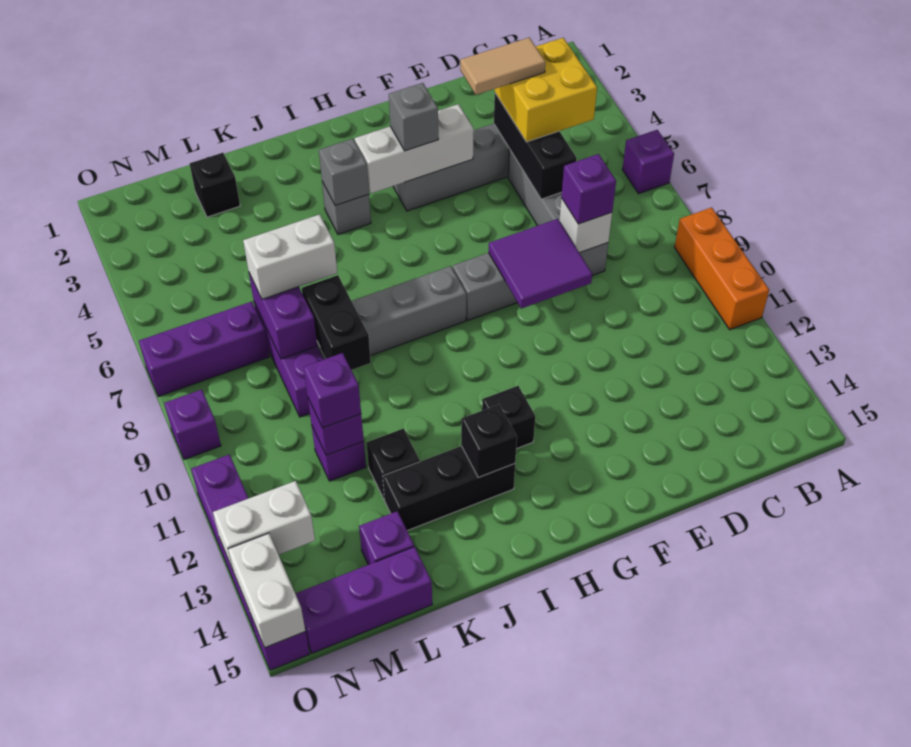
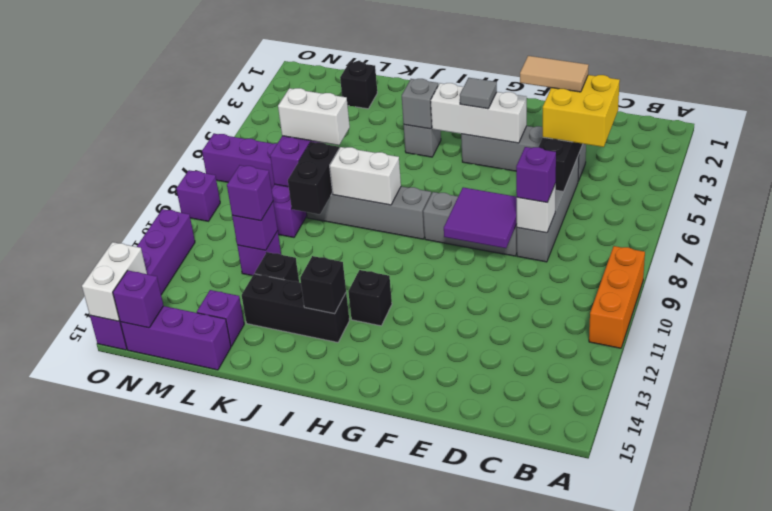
purple 1x1 brick [622,130,674,193] -> purple 1x1 brick moved to [113,270,163,328]
grey 1x1 brick [389,83,438,151] -> grey 1x1 tile [460,78,497,109]
white 1x2 brick [213,481,315,572] -> white 1x2 brick moved to [330,147,401,205]

